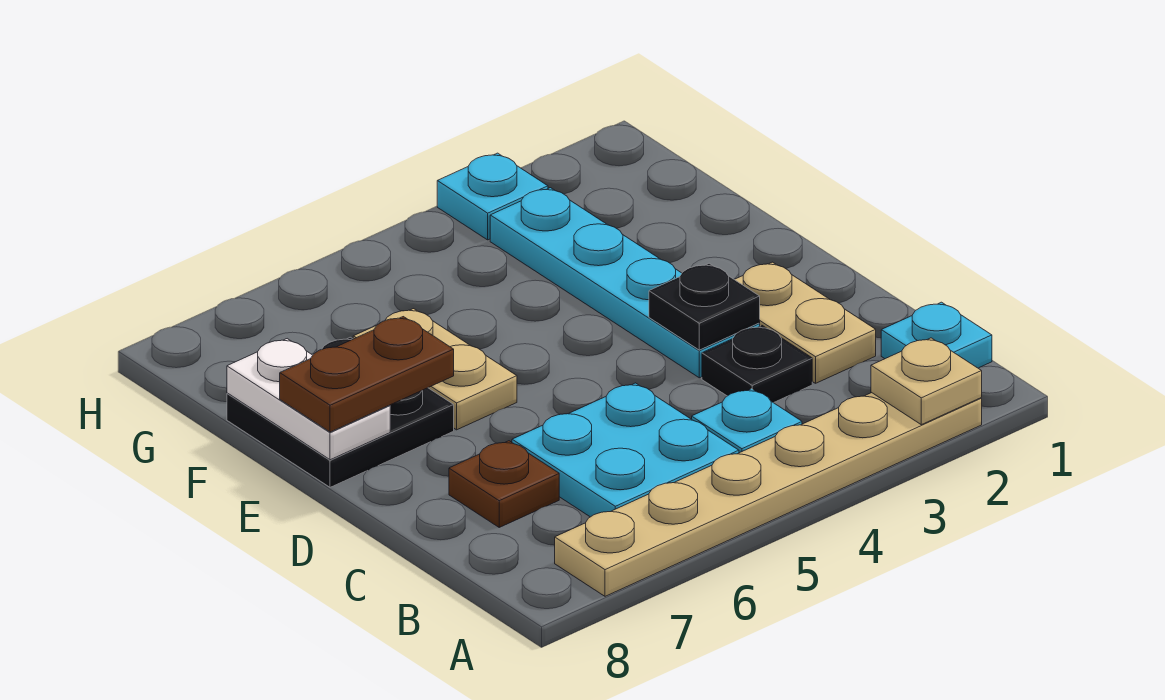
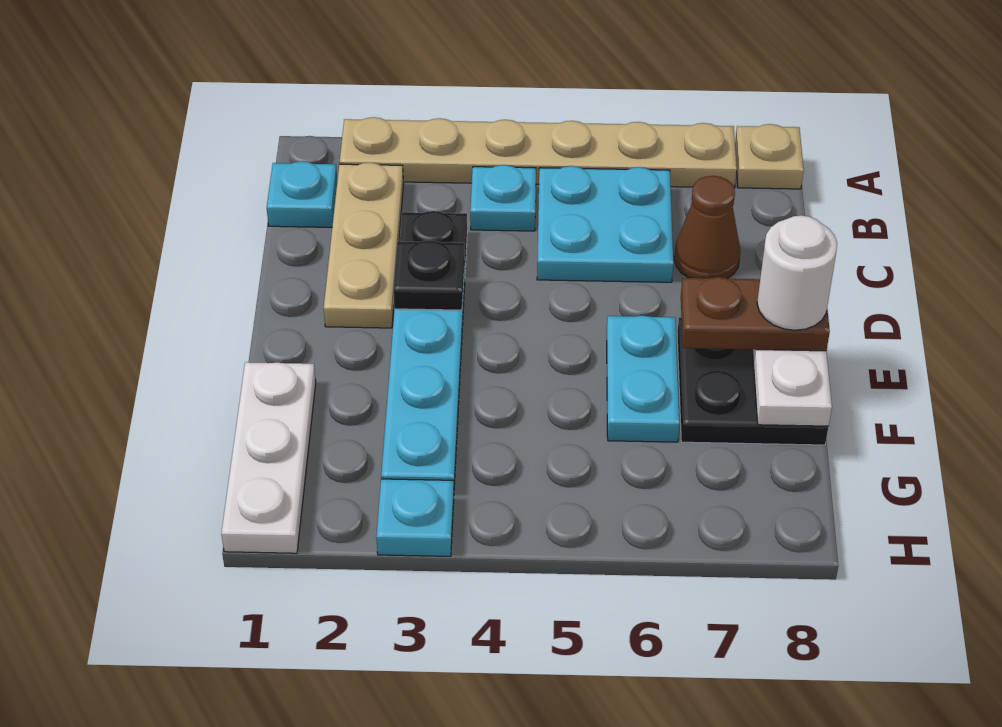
tan 1x1 plate [871,338,982,425] -> tan 1x1 plate moved to [735,124,804,189]
tan 1x2 plate [734,262,876,383] -> tan 1x3 plate [324,163,404,328]
brown 1x1 plate [449,441,559,527] -> brown 1x1 cone [674,176,740,279]
tan 1x2 plate [353,309,517,430] -> cyan 1x2 plate [607,316,679,442]
none -> white 1x1 round brick [757,215,837,330]
none -> white 1x3 plate [221,362,316,553]

